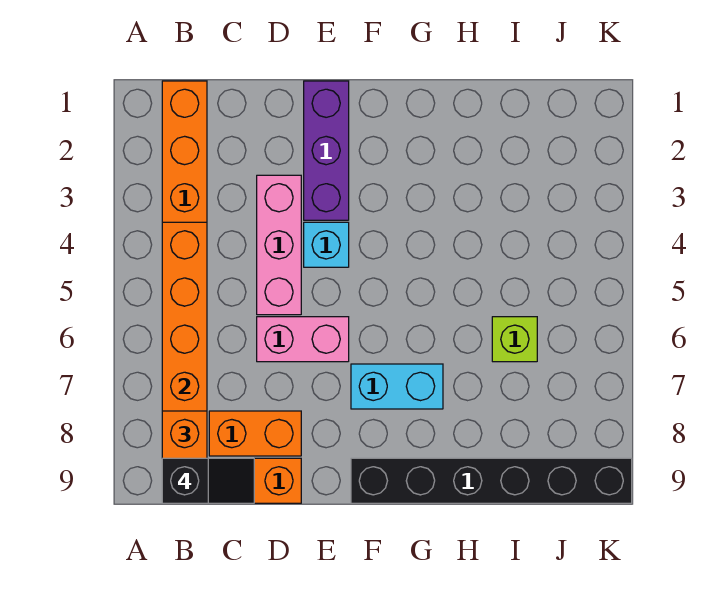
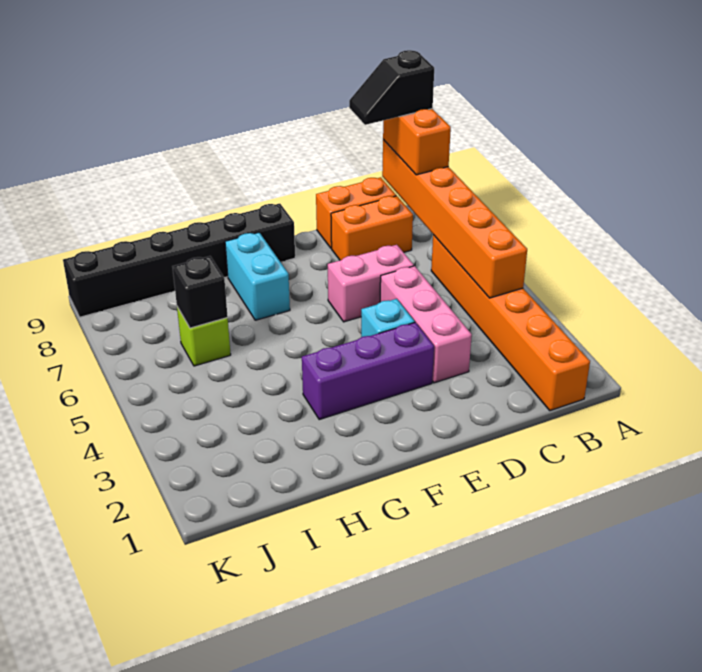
purple 1x3 brick [304,81,349,220] -> purple 1x3 brick turned to [302,322,434,419]
cyan 1x2 brick [351,364,443,409] -> cyan 1x2 brick turned to [225,232,290,320]
none -> black 1x1 brick [172,256,228,328]

